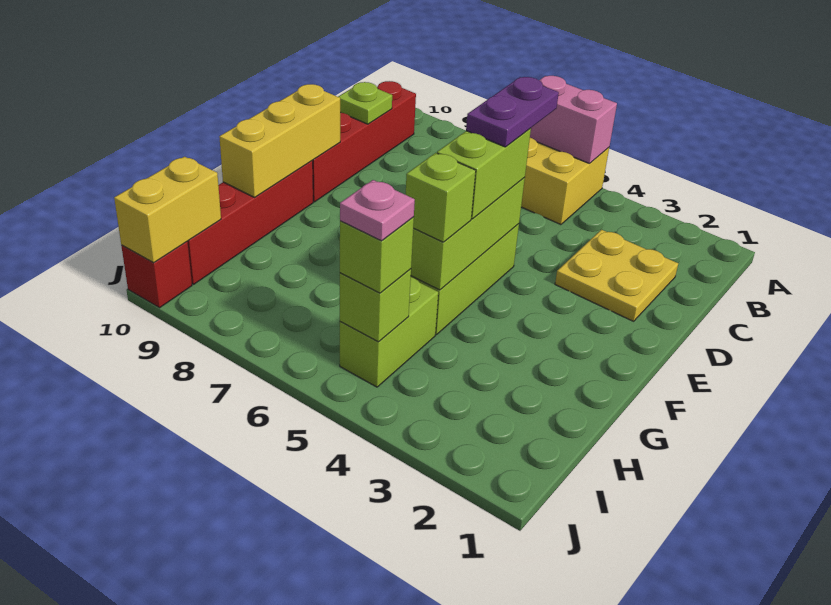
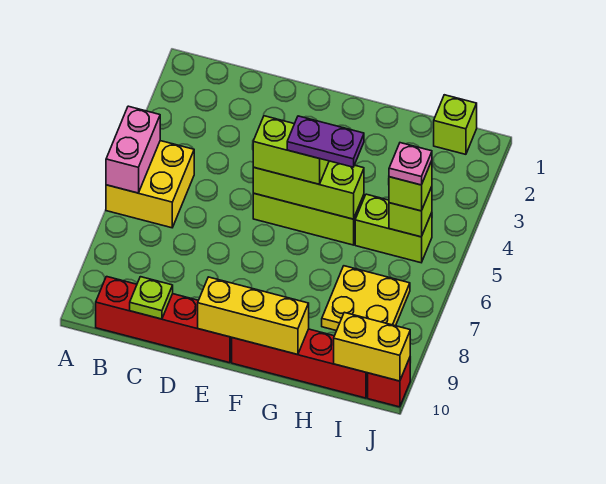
yellow 2x2 plate [555,230,678,321] -> yellow 2x2 plate moved to [322,266,410,331]
purple 1x2 plate [466,77,559,147] -> purple 1x2 plate moved to [287,116,364,167]
lime 1x1 brick [406,153,476,242] -> lime 1x1 brick moved to [434,95,477,154]

